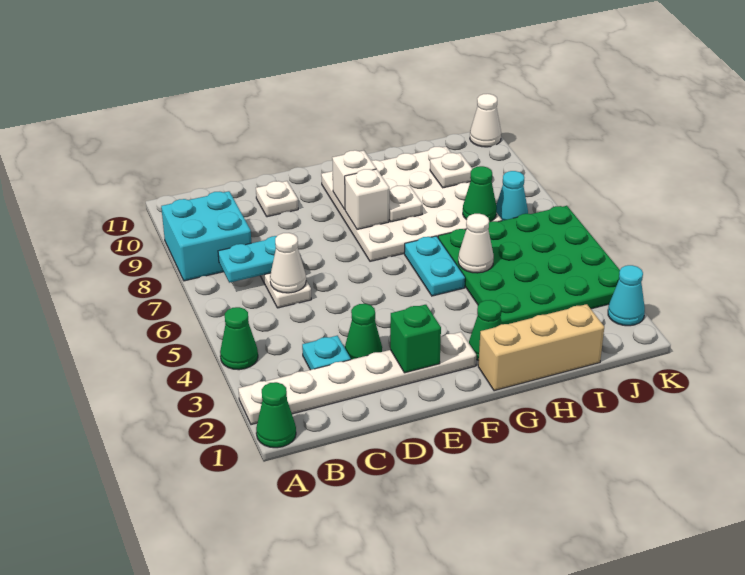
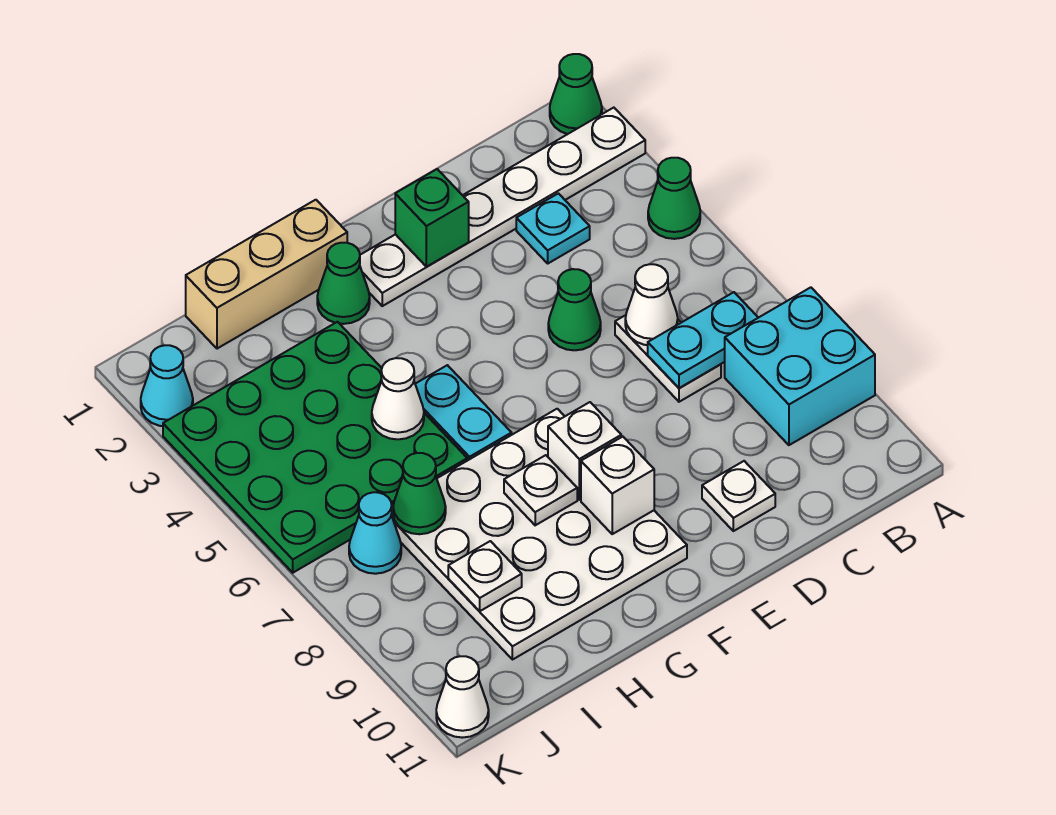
green 1x1 cone [345,304,382,360] -> green 1x1 cone moved to [548,269,601,350]

